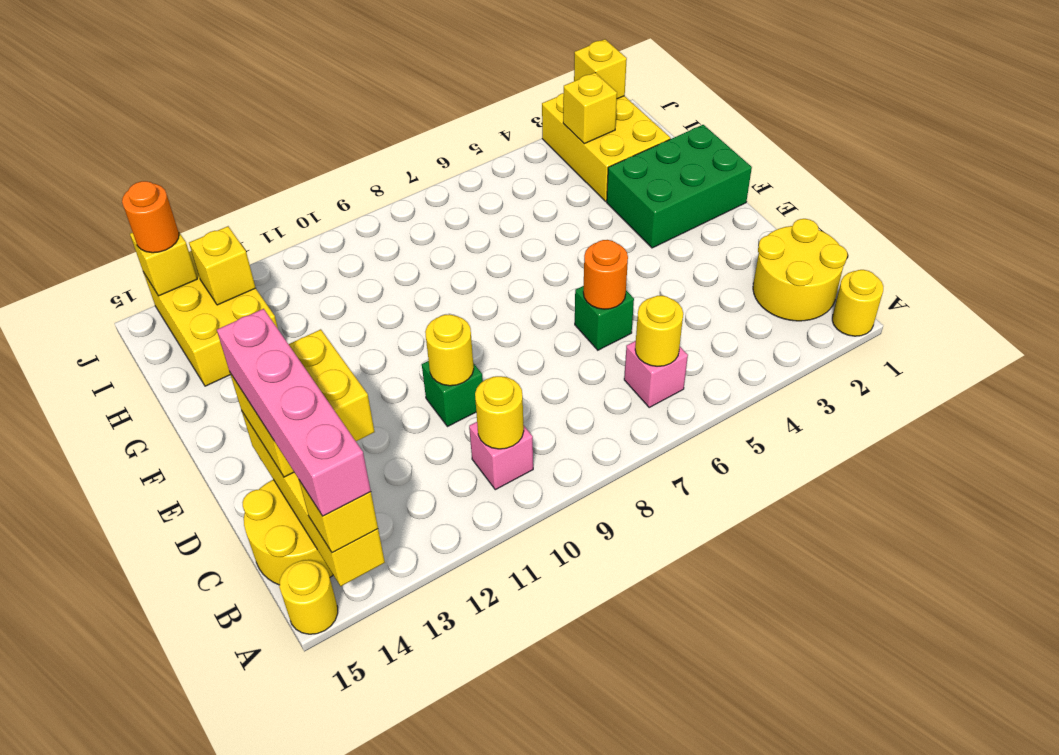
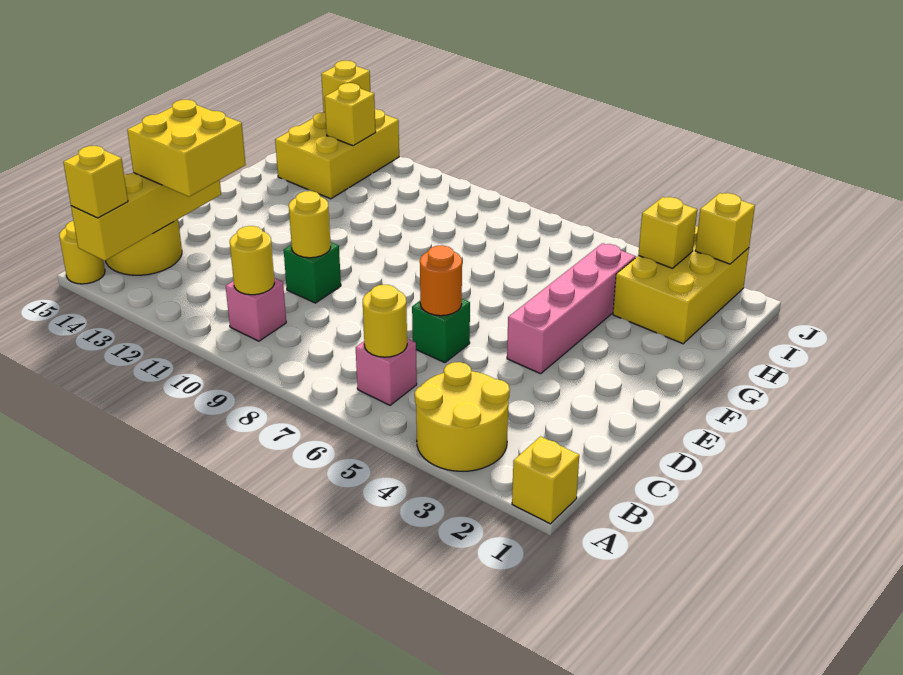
yellow 1x1 round brick [832,270,883,336] -> yellow 1x1 brick [512,436,579,524]
pink 1x4 brick [217,309,371,516] -> pink 1x4 brick moved to [507,243,636,374]
yellow 2x2 round brick [753,219,847,321] -> yellow 2x2 round brick moved to [415,362,510,471]
green 2x3 brick [607,125,752,248] -> none
orange 1x1 round brick [122,181,179,253] -> none

